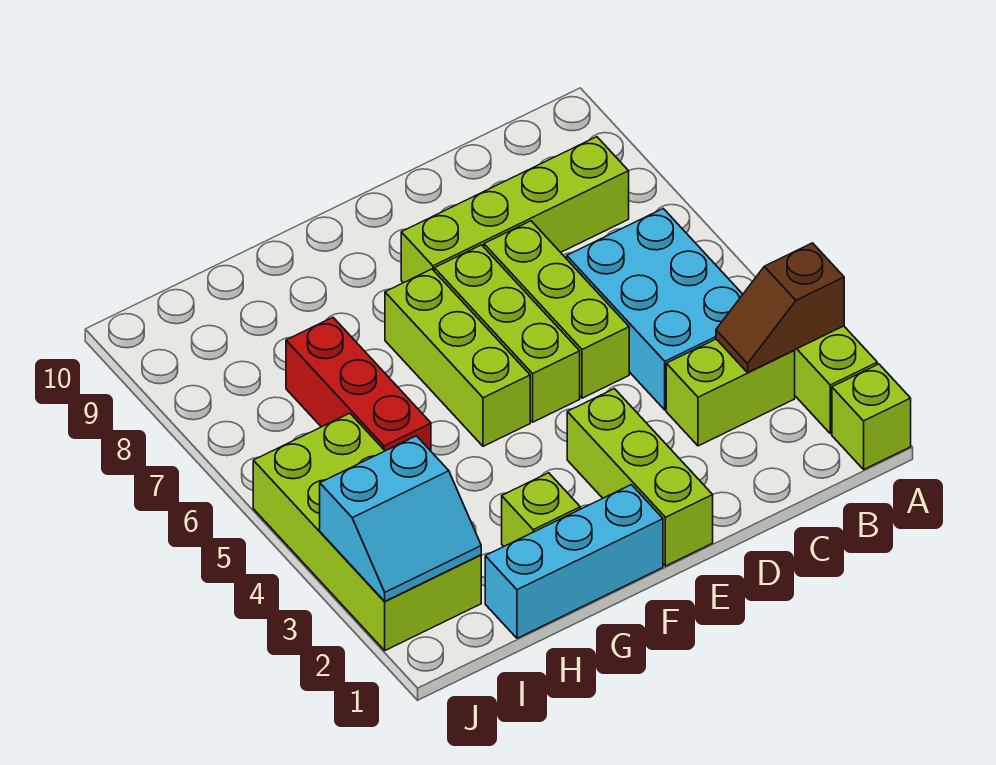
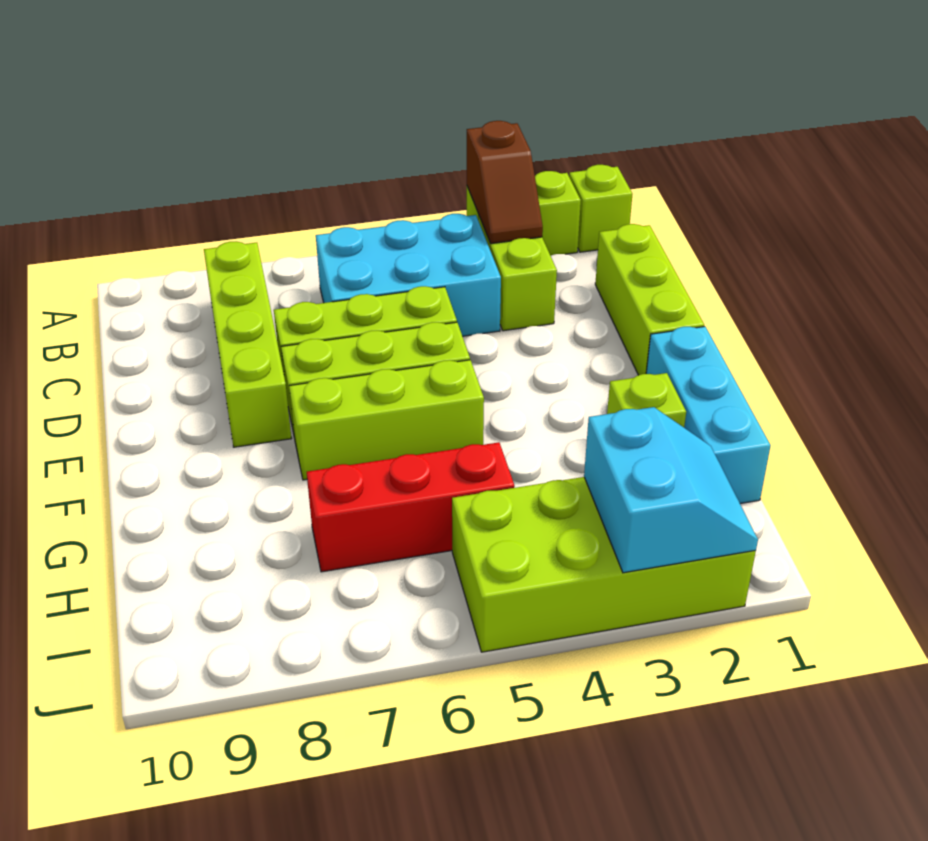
lime 1x3 brick [567,389,713,566] -> lime 1x3 brick turned to [595,224,704,375]

